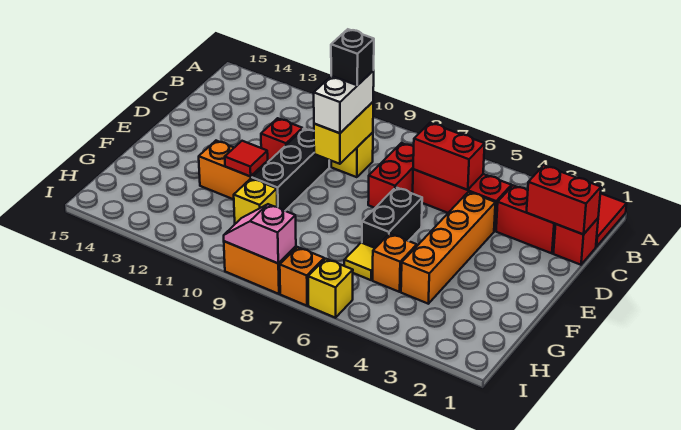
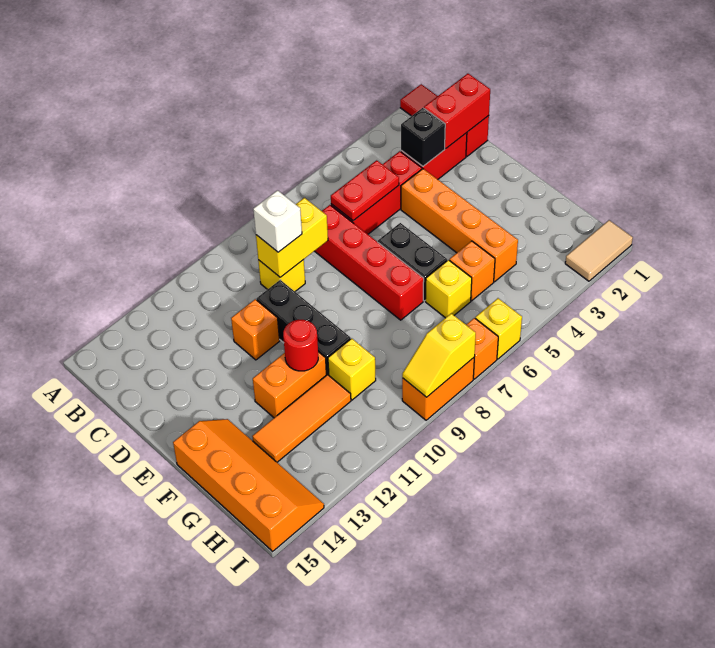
red 1x2 brick [413,123,485,190] -> red 1x2 plate [331,160,399,221]
red 1x2 brick [368,143,414,208] -> red 1x4 brick [315,205,424,320]
yellow 1x2 brick [314,102,373,164] -> yellow 1x2 brick turned to [256,198,328,277]
white 1x2 brick [314,71,374,133] -> white 1x1 brick [253,190,302,252]
black 1x1 brick [331,29,374,85] -> black 1x1 brick moved to [401,108,445,166]
red 1x1 brick [261,118,303,162] -> orange 1x1 brick [231,299,280,360]
red 1x1 tile [225,141,268,177] -> red 1x1 round brick [283,320,318,371]
none -> orange 2x4 slope [173,419,324,551]
yellow 1x1 tile [344,243,375,280] -> yellow 1x1 brick [425,260,472,318]
none -> orange 1x3 tile [252,374,351,462]
none -> tan 1x2 tile [565,220,633,281]
pink 1x2 slope [224,204,296,263] -> yellow 1x2 slope [402,313,476,397]

